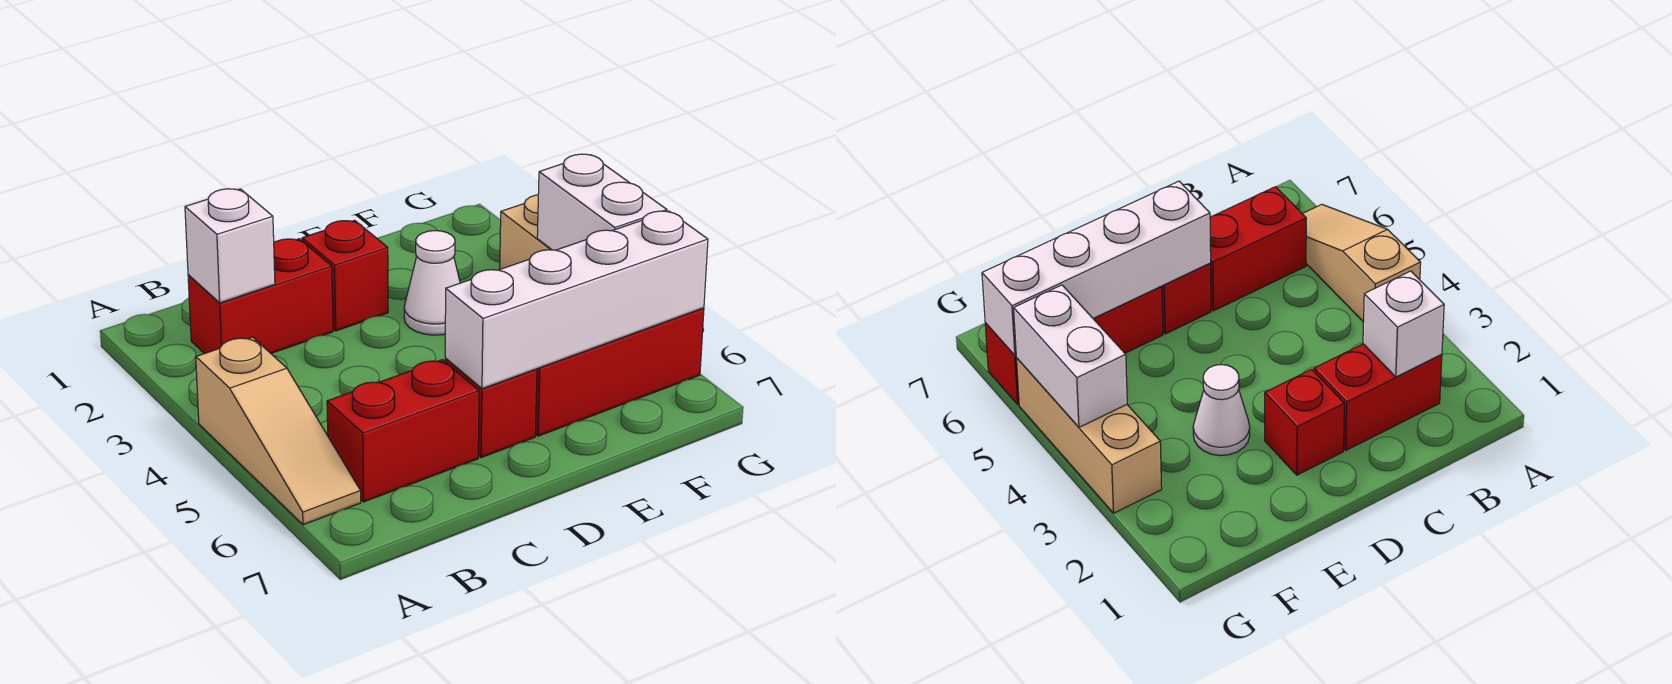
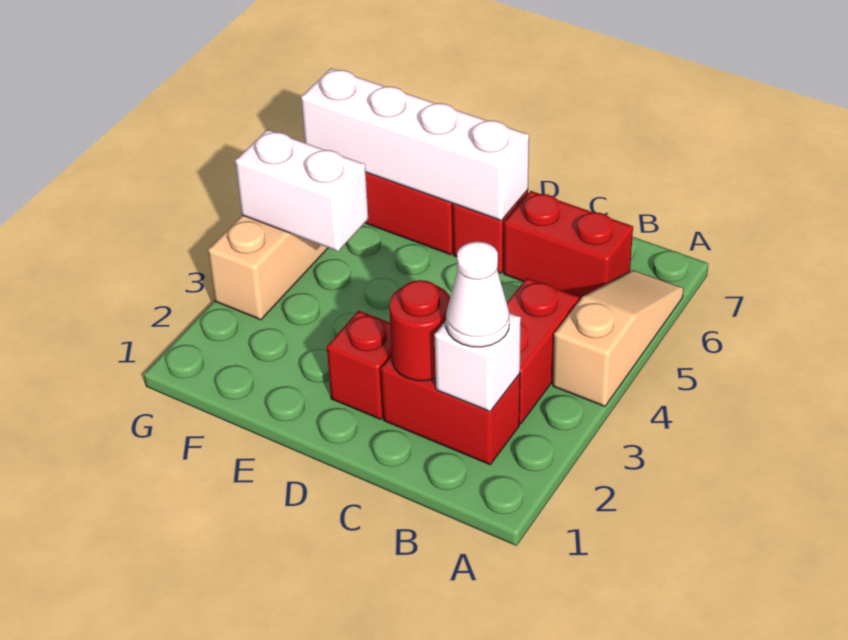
none -> red 1x2 brick [507,278,579,424]
none -> red 1x1 round brick [389,280,450,381]
white 1x1 cone [404,231,460,335] -> white 1x1 cone moved to [446,242,509,347]
white 1x2 brick [537,154,667,250] -> white 1x2 brick turned to [235,130,368,251]

